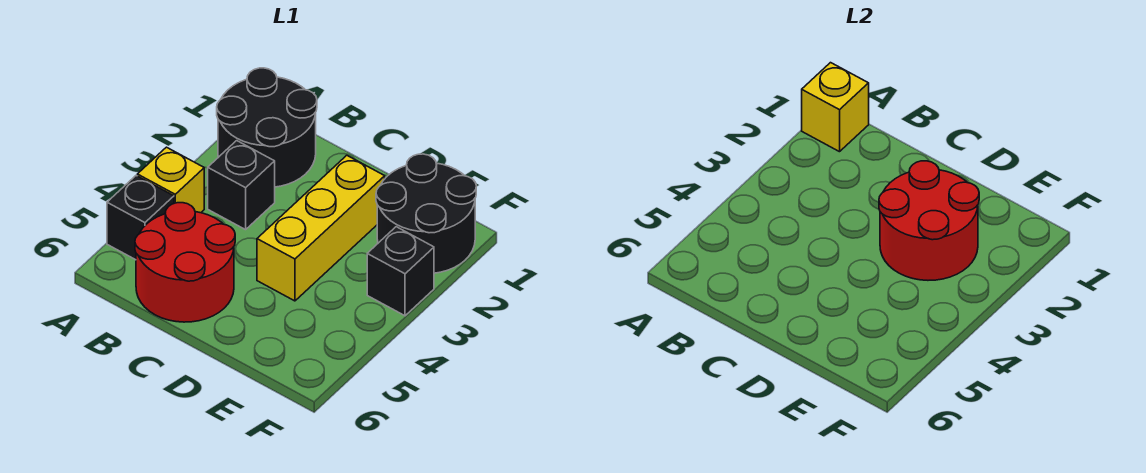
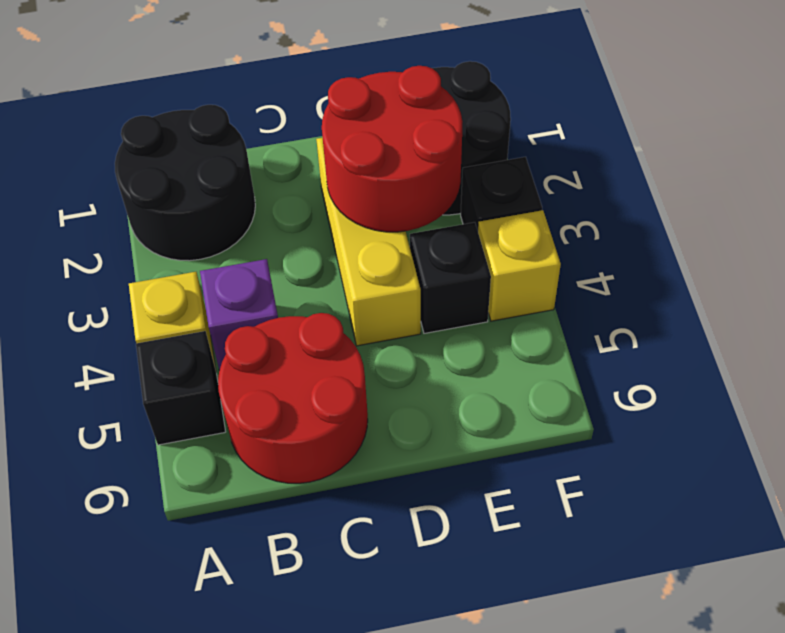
yellow 1x1 brick [802,63,869,152] -> yellow 1x1 brick moved to [478,210,561,321]
black 1x1 brick [208,141,275,230] -> black 1x1 brick moved to [410,222,491,333]
none -> purple 1x1 brick [200,259,278,370]

